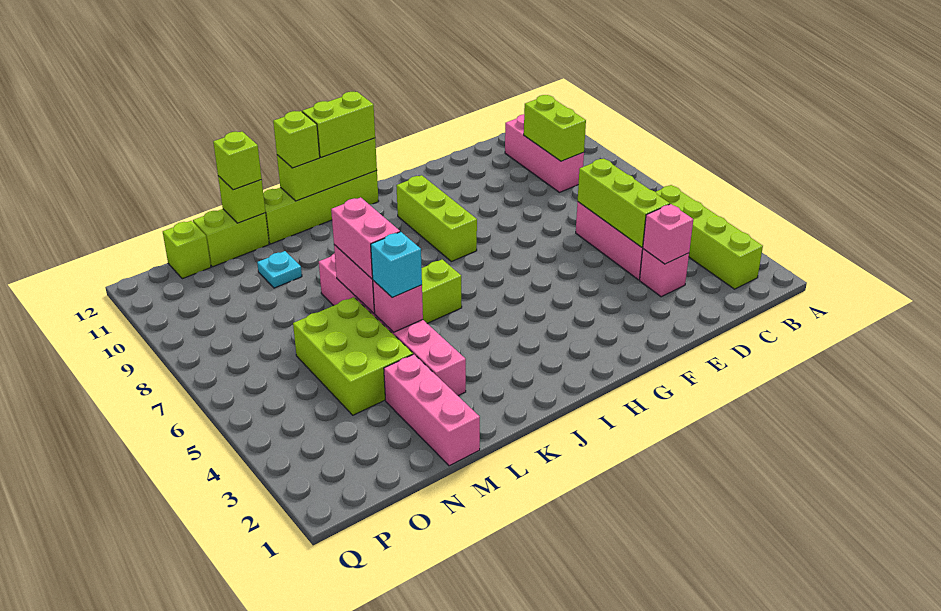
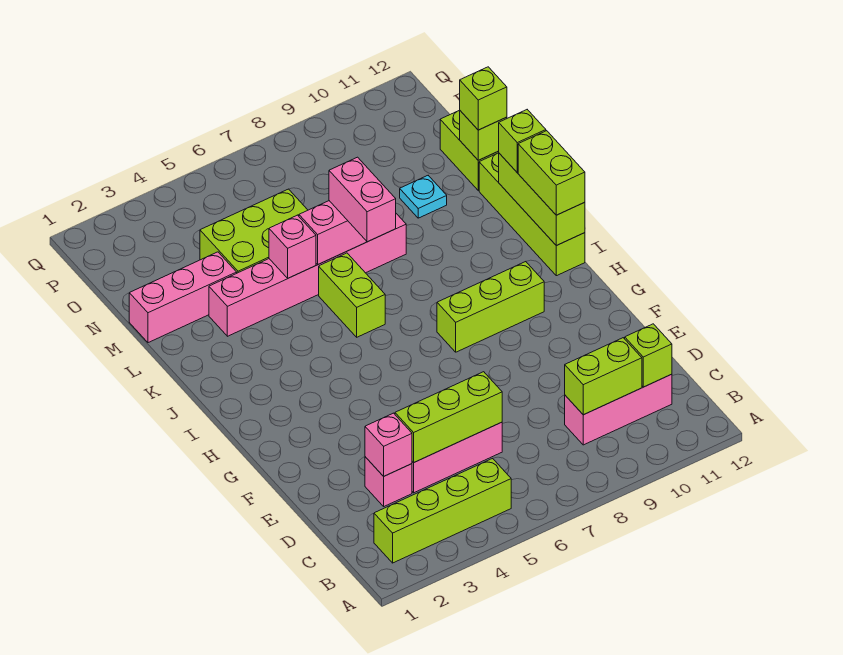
cyan 1x1 brick [371,232,422,298] -> none
pink 1x2 brick [331,197,400,279] -> pink 1x2 brick turned to [329,157,396,242]
lime 1x1 brick [163,221,211,279] -> lime 1x1 brick moved to [625,324,672,387]

